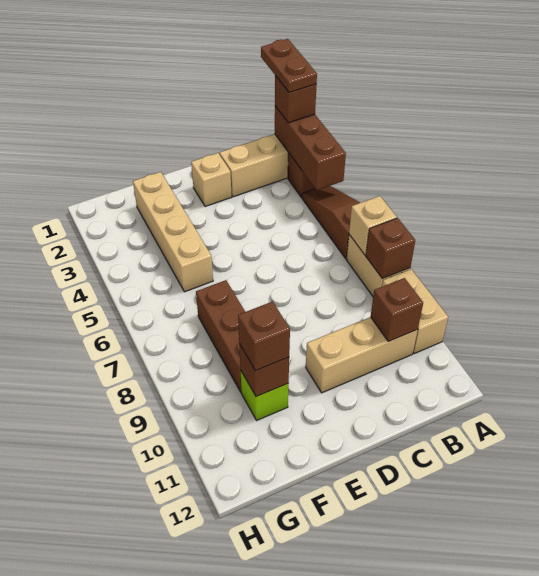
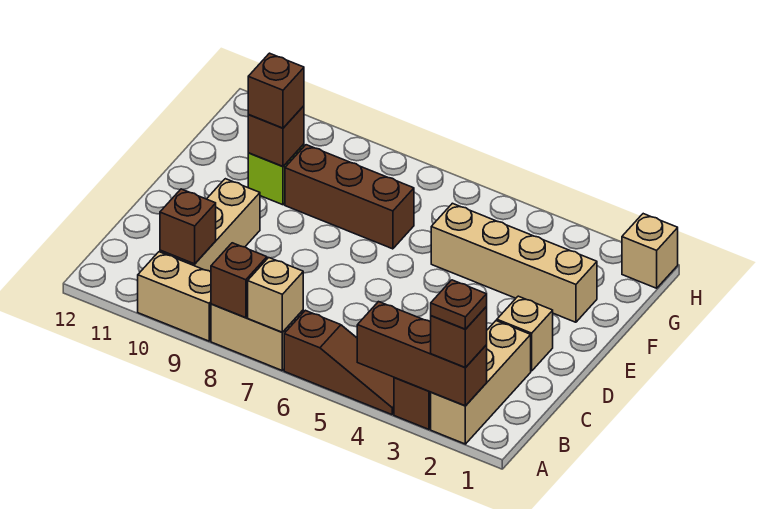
brown 1x2 plate [261,39,317,92] -> brown 1x1 plate [431,280,487,329]
none -> tan 1x1 brick [622,214,678,288]

